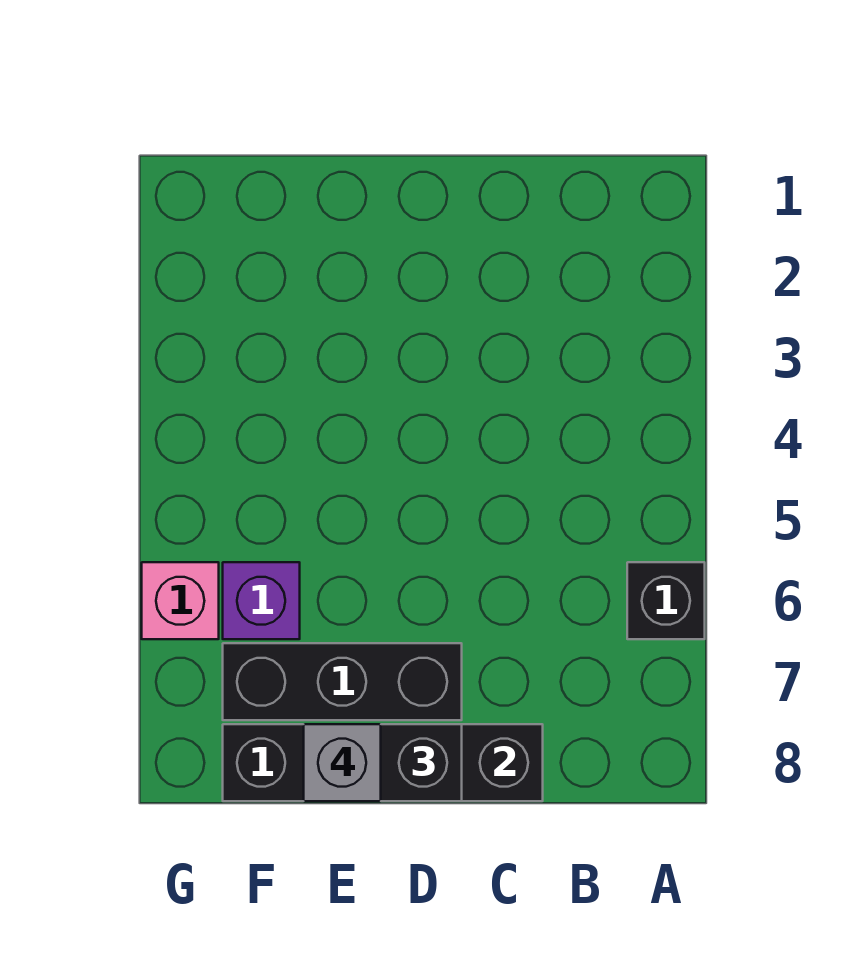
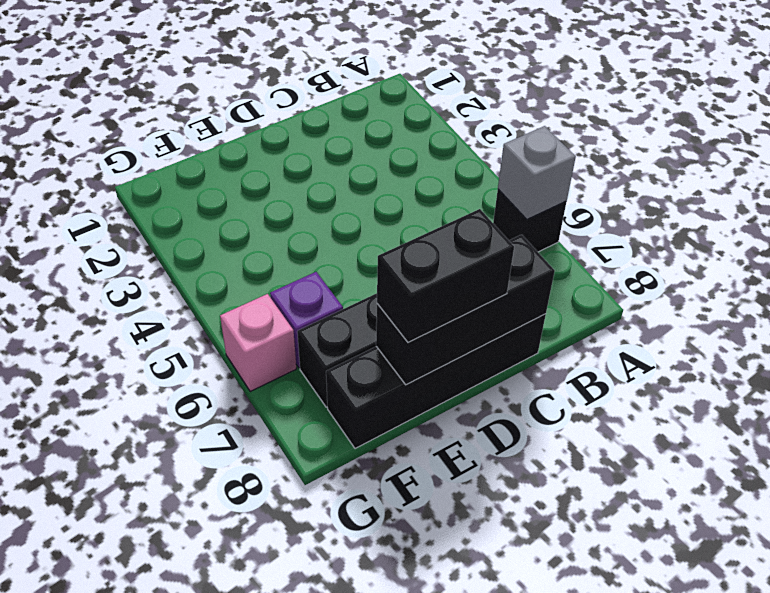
grey 1x1 brick [304,724,381,801] -> grey 1x1 brick moved to [498,126,576,220]

